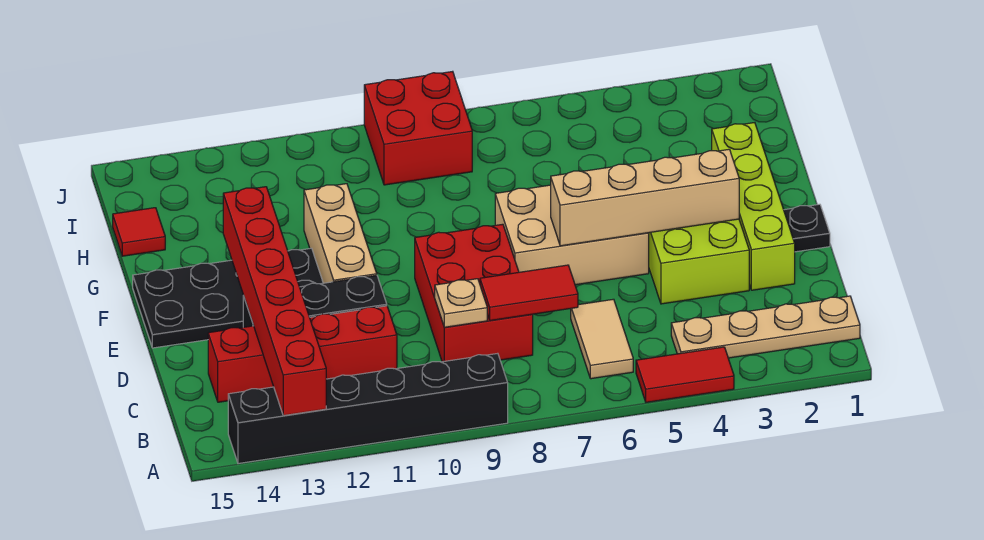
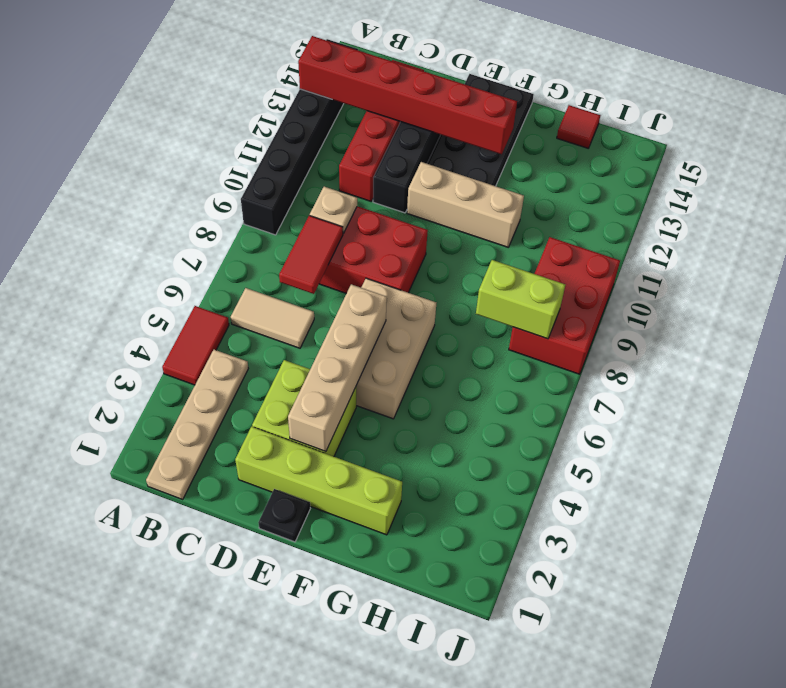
none -> lime 1x2 brick [476,260,565,339]
red 2x2 brick [364,71,472,185] -> red 2x3 brick [509,237,620,374]

